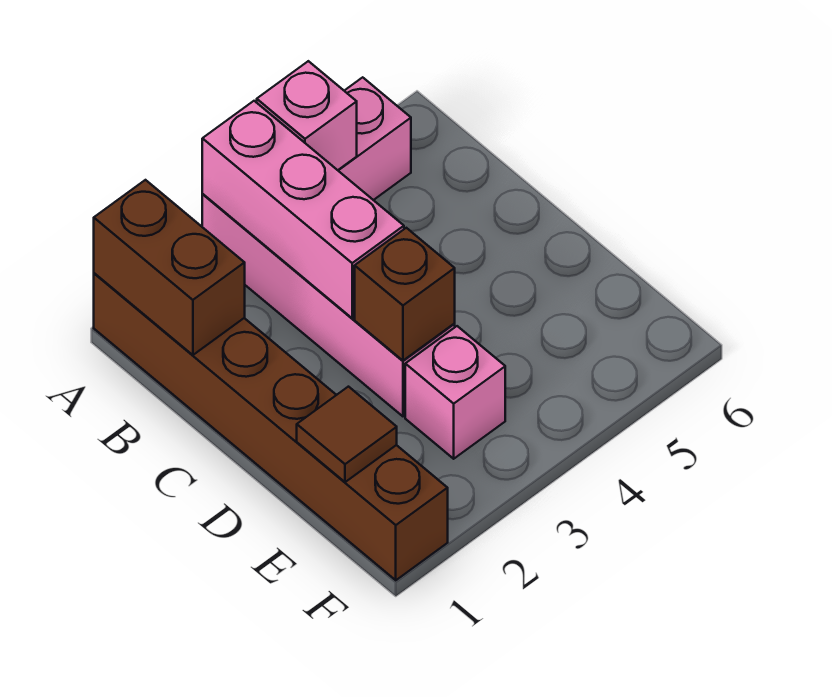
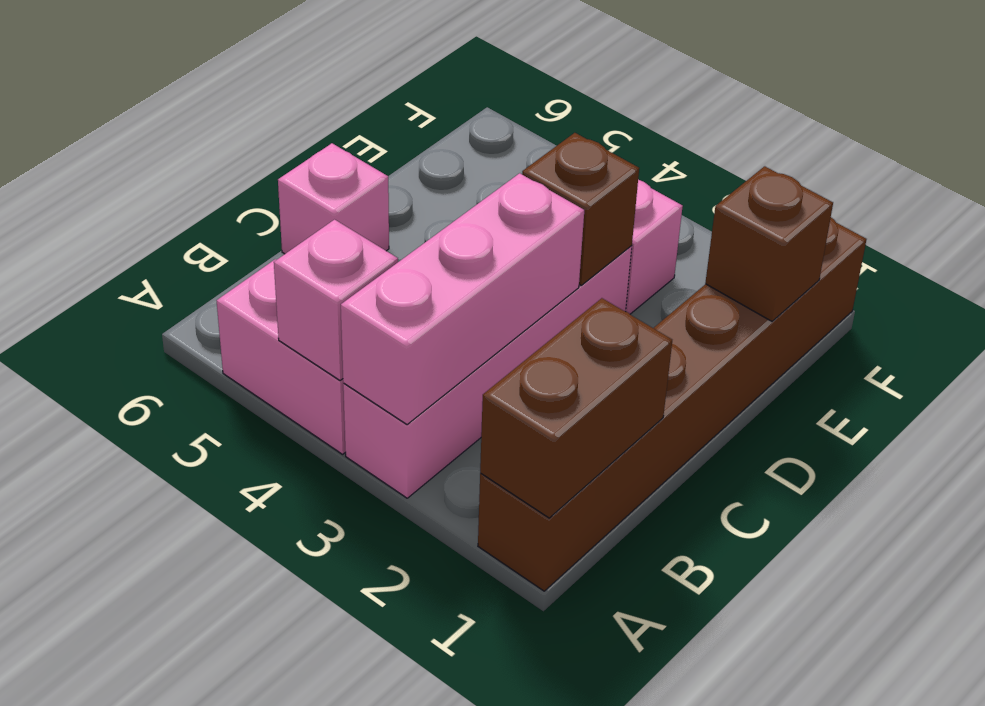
none -> pink 1x1 brick [278,143,389,254]
brown 1x1 tile [297,387,397,482] -> brown 1x1 brick [705,166,833,321]

